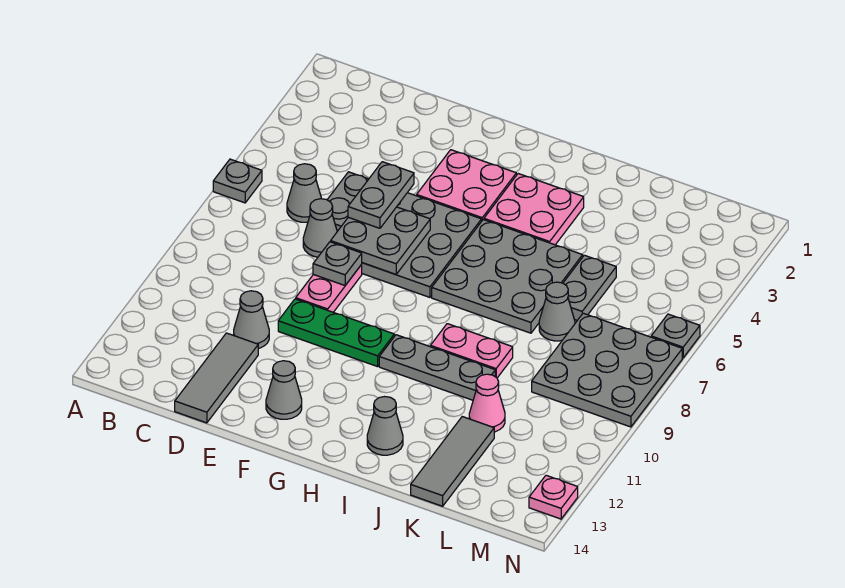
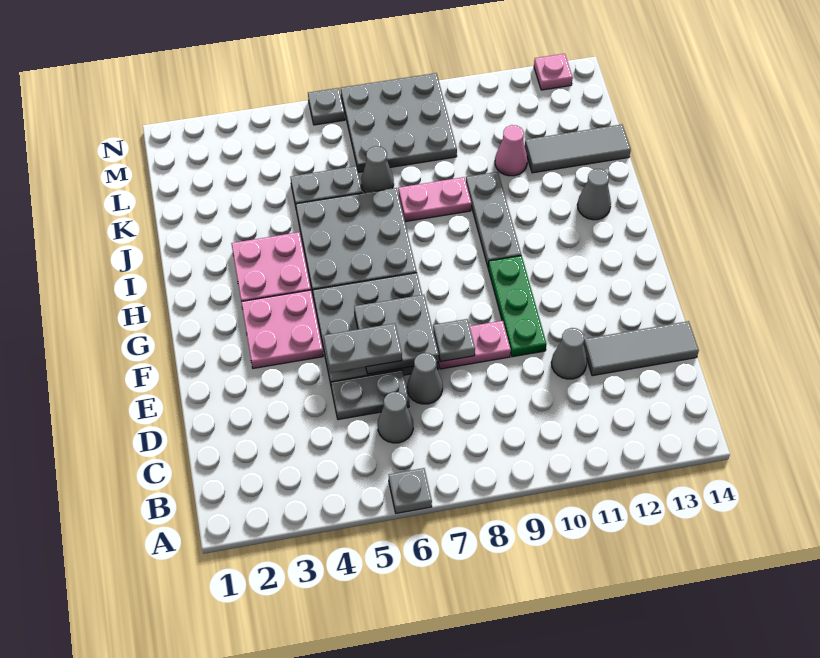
grey 1x1 cone [266,361,302,419] -> none
pink 1x2 plate [430,324,513,378] -> pink 1x2 plate turned to [398,177,471,222]

